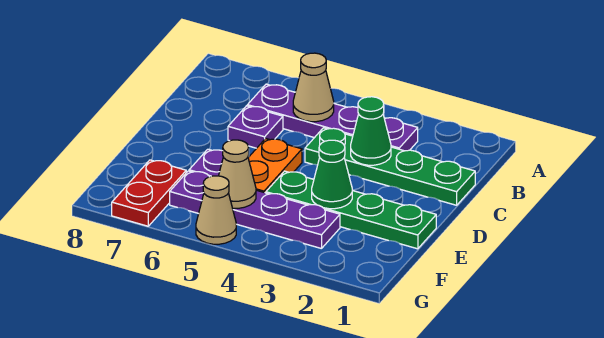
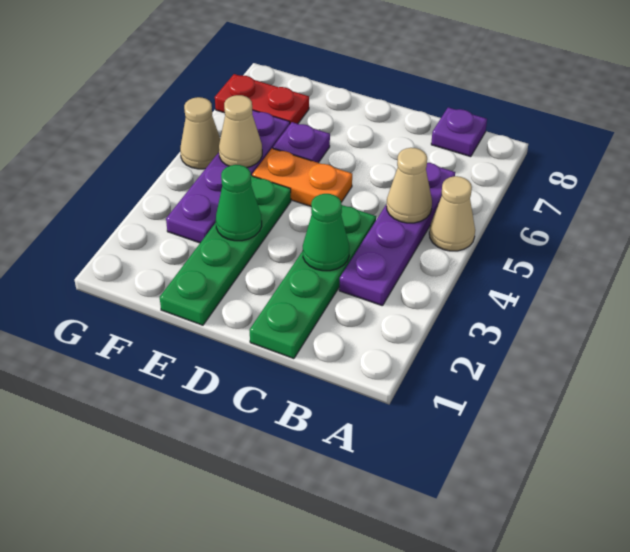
none -> tan 1x1 cone [429,176,475,251]
purple 1x1 plate [228,106,283,148] -> purple 1x1 plate moved to [431,107,487,157]

